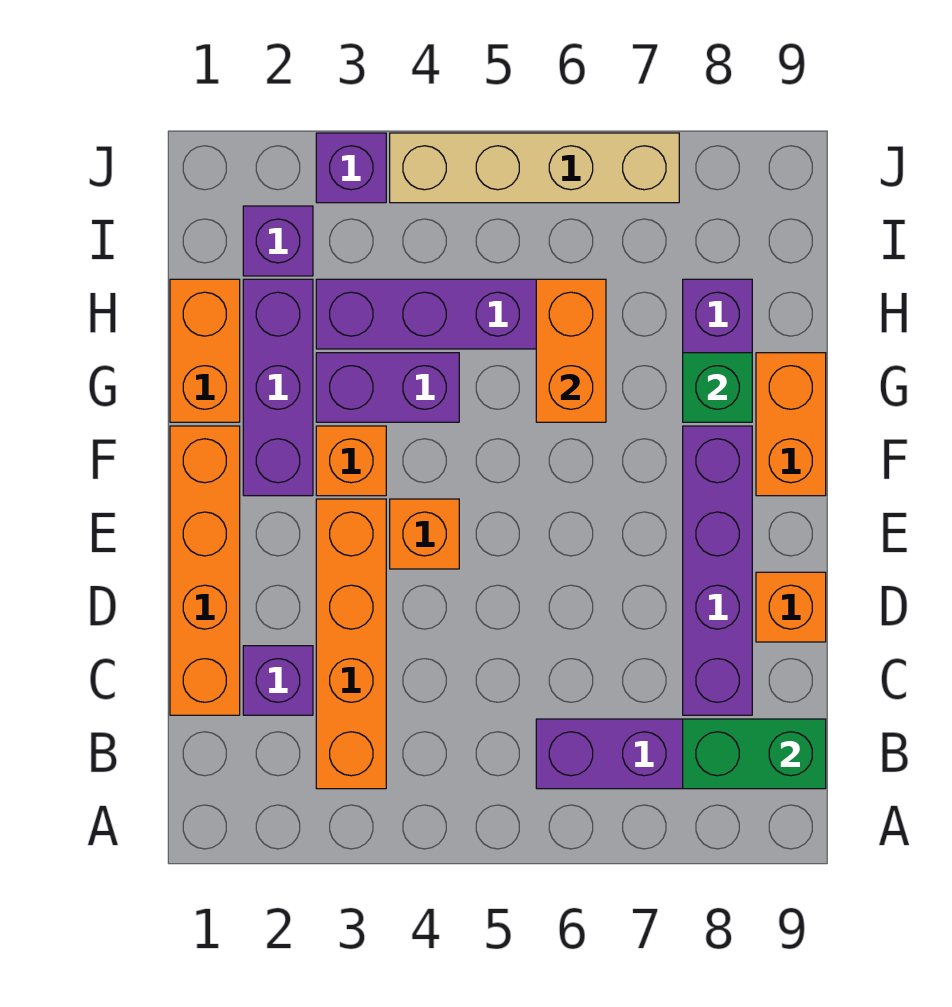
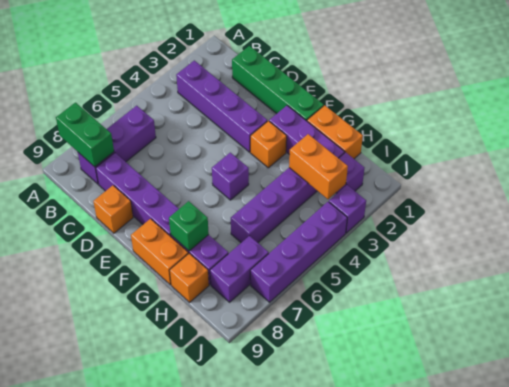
orange 1x4 brick [316,499,386,789] -> purple 1x4 brick [176,60,267,152]
green 1x2 brick [683,719,826,789] -> green 1x2 brick turned to [56,103,114,167]
orange 1x4 brick [170,426,240,715] -> green 1x4 brick [232,46,324,121]
purple 1x1 brick [243,646,313,715] -> purple 1x1 brick moved to [212,153,249,200]
orange 1x1 brick [390,499,459,569] -> orange 1x1 brick moved to [170,253,209,302]
purple 1x2 brick [316,353,459,422] -> purple 1x2 brick moved to [210,236,269,302]
orange 1x2 brick [536,279,606,422] -> orange 1x2 brick moved to [289,134,348,199]
tan 1x4 brick [390,133,679,203] -> purple 1x4 brick [250,202,347,302]

